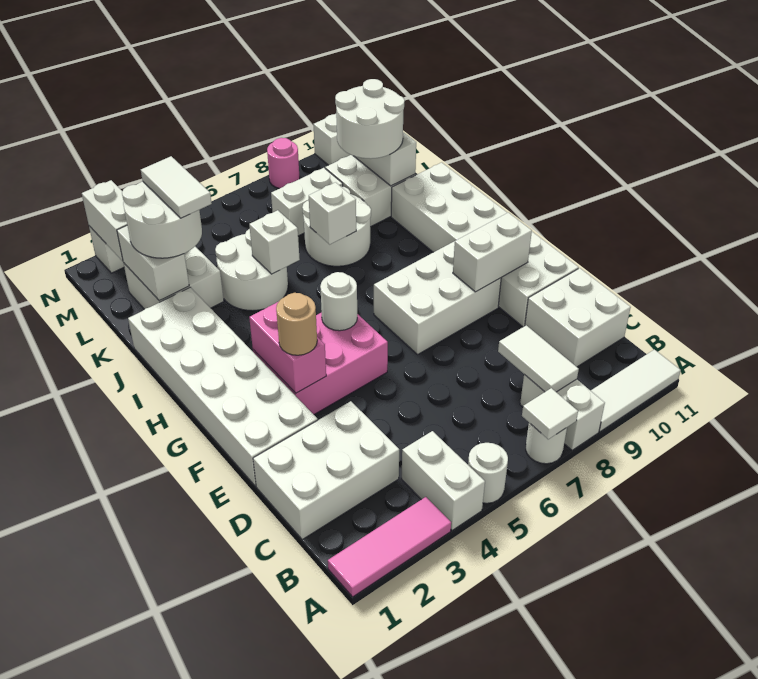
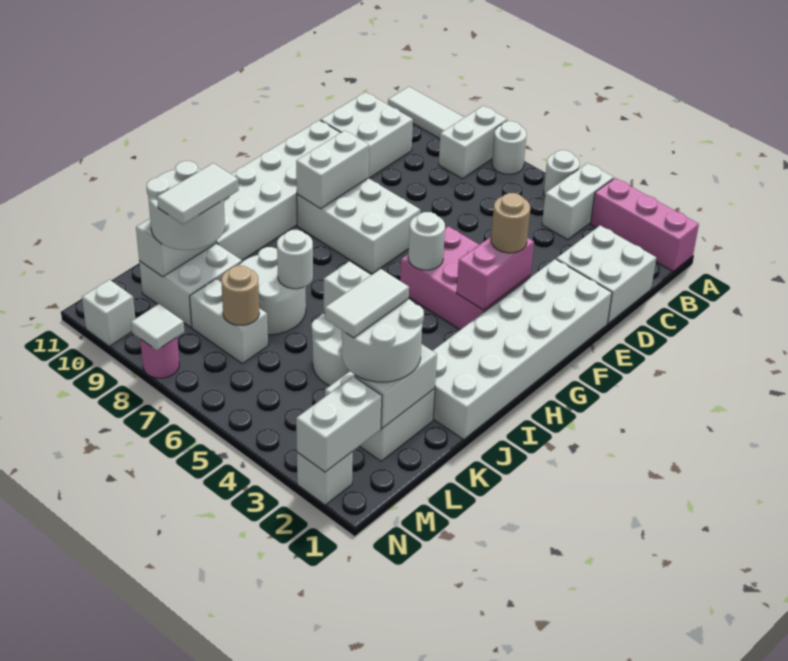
pink 1x3 tile [328,497,451,597] -> pink 1x3 brick [591,178,699,271]
white 1x1 tile [522,388,578,439] -> white 1x1 tile moved to [131,304,184,350]
white 1x2 tile [498,325,579,392] -> white 1x2 tile moved to [157,163,239,225]
white 2x3 brick [253,401,399,539] -> white 2x2 brick [556,225,656,324]
white 1x2 brick [453,213,532,292] -> white 1x2 brick turned to [296,131,369,209]
white 1x1 brick [309,182,356,244] -> white 1x1 round brick [277,230,313,289]
none -> tan 1x1 round brick [221,266,259,325]

